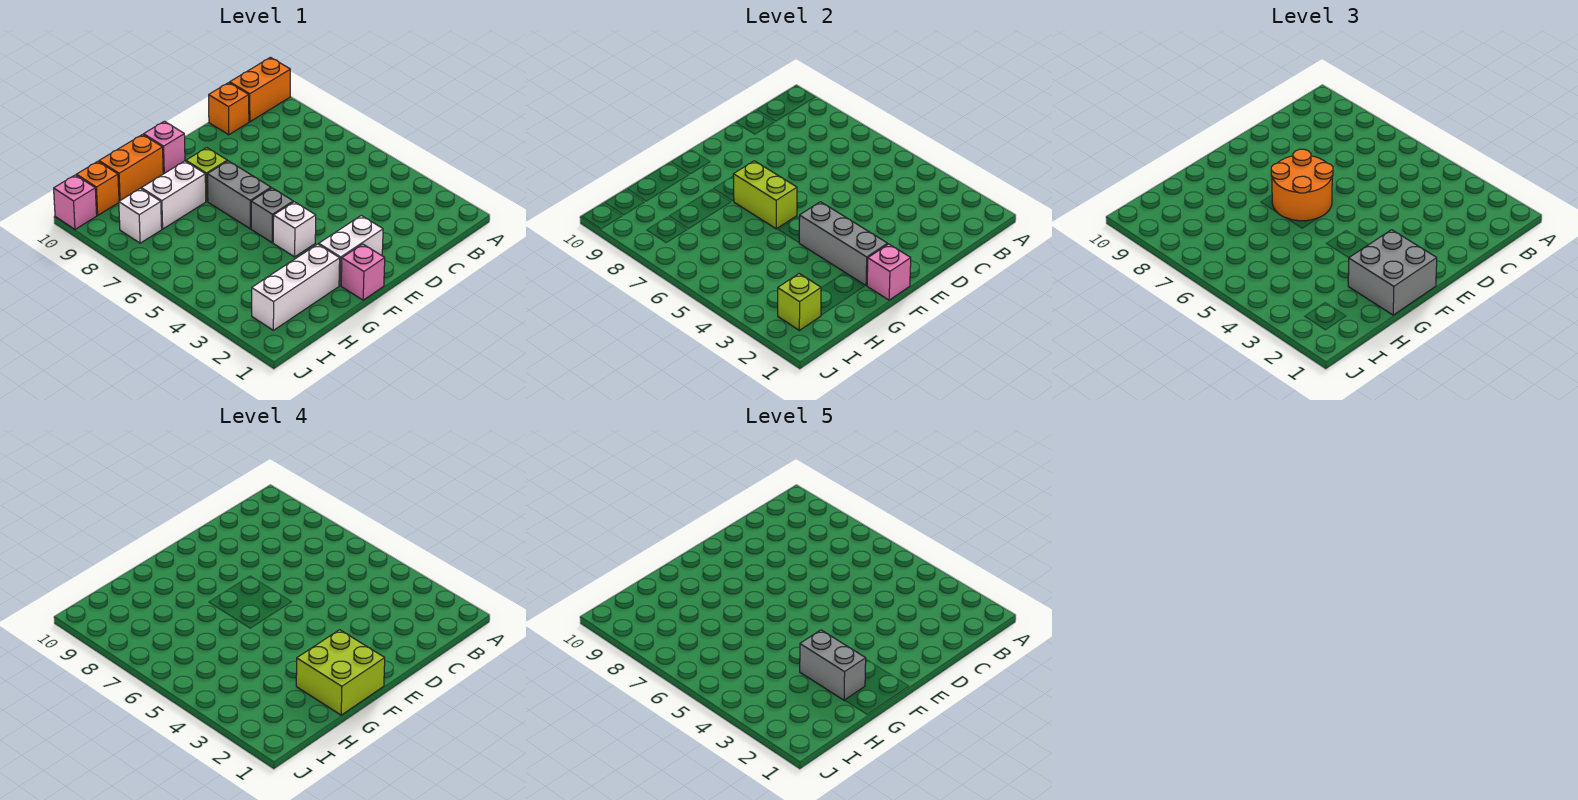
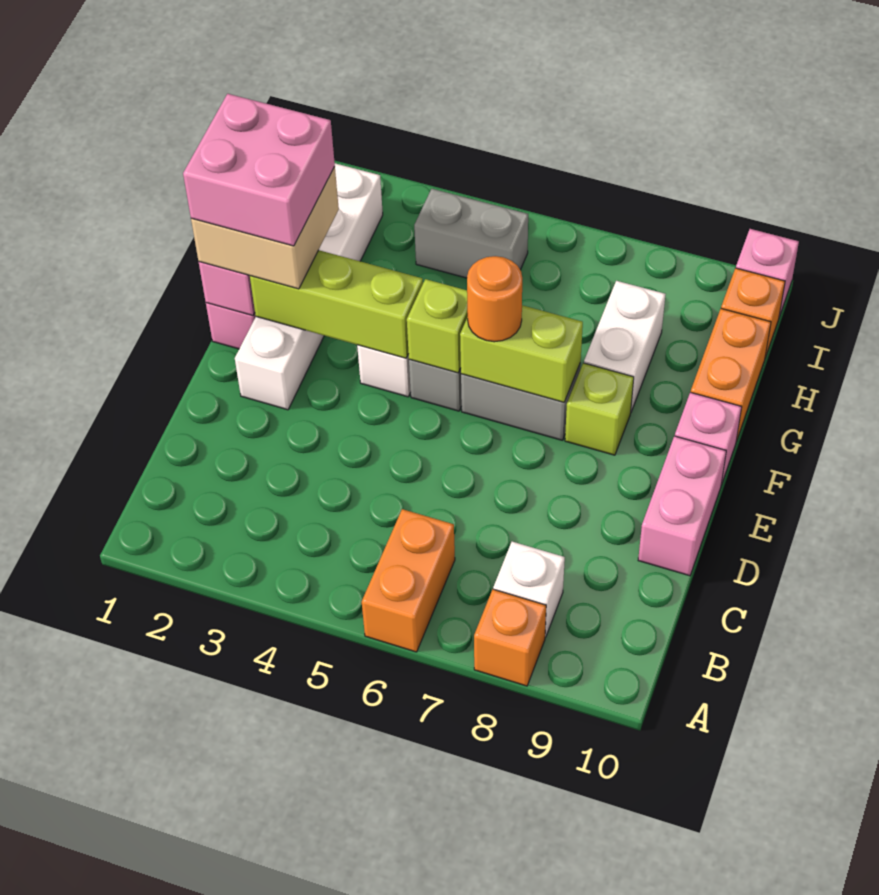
orange 1x2 brick [230,57,290,122] -> orange 1x2 brick moved to [362,509,455,652]
orange 1x1 brick [209,83,249,135] -> orange 1x1 brick moved to [474,589,546,686]
none -> pink 1x2 brick [638,436,726,576]
orange 2x2 round brick [1271,149,1333,221] -> orange 1x1 round brick [467,256,522,342]
grey 2x2 brick [1348,230,1437,315] -> tan 2x2 brick [191,167,339,289]
lime 2x2 brick [296,630,385,715] -> pink 2x2 brick [183,94,335,246]
grey 1x3 brick [799,202,888,286] -> lime 1x3 brick [250,250,423,358]
grey 1x2 brick [800,630,866,700] -> grey 1x2 brick moved to [414,189,528,278]
lime 1x1 brick [778,274,821,330] -> lime 1x1 brick moved to [407,279,468,373]
white 1x1 brick [119,188,162,243] -> white 1x1 brick moved to [493,542,565,637]

